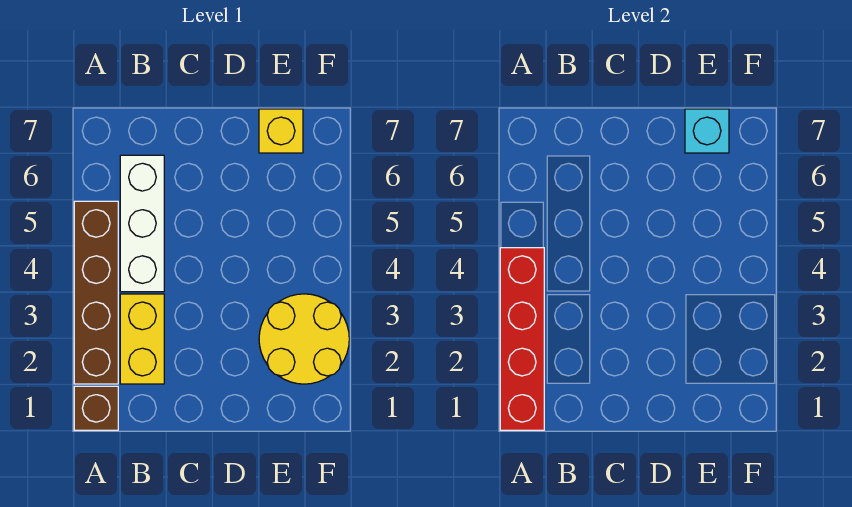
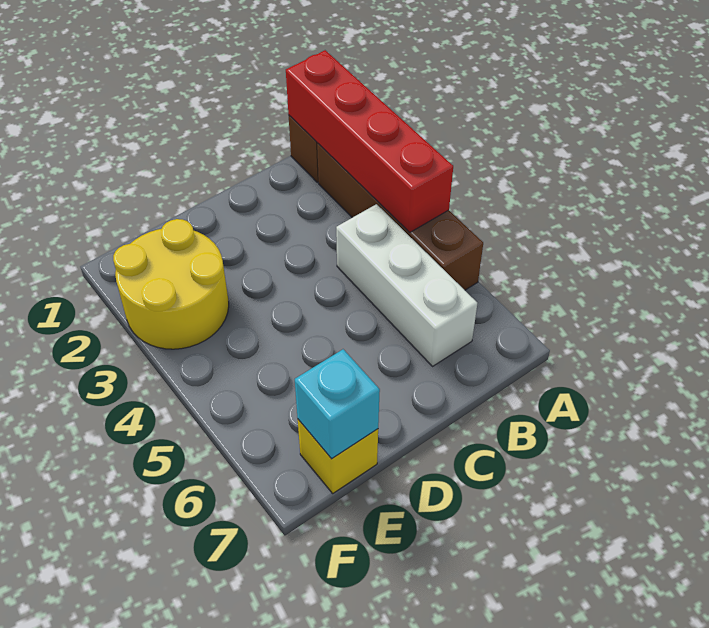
yellow 1x2 brick [120,294,164,384] -> none

